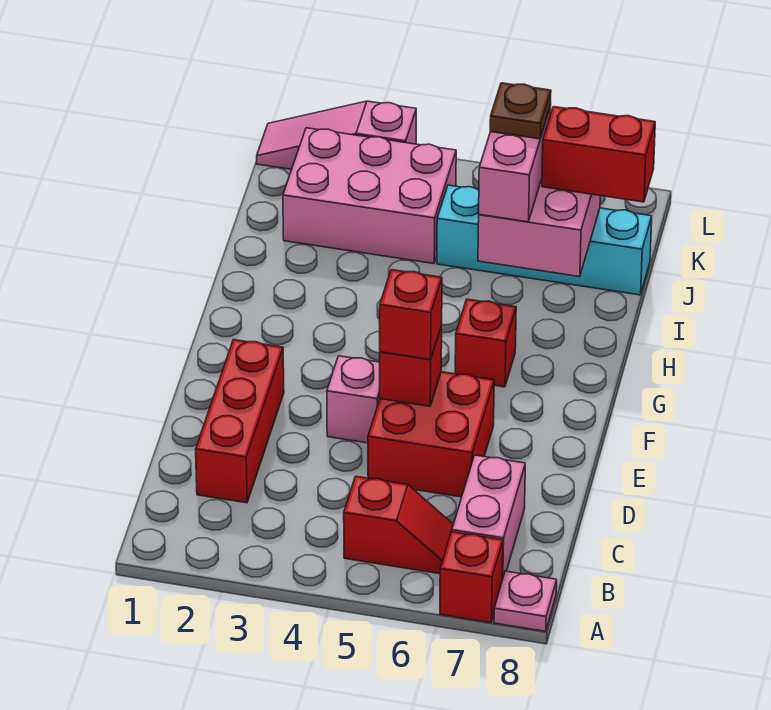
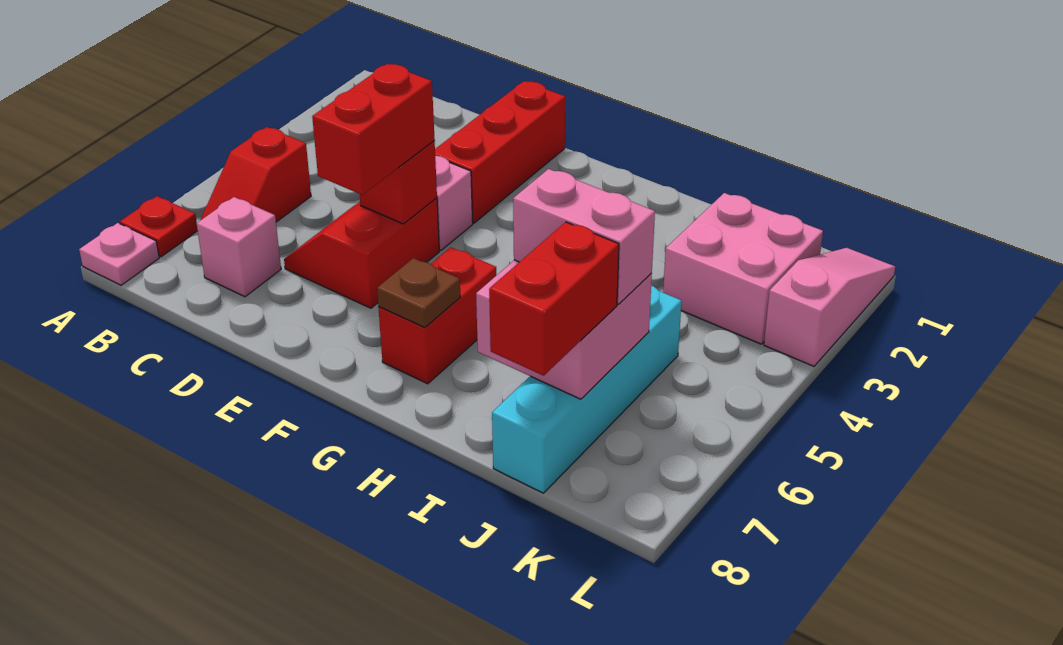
red 1x1 brick [440,532,503,623] -> red 1x1 plate [120,196,198,257]
pink 1x2 brick [452,455,525,580] -> pink 1x1 brick [197,197,281,297]
red 1x3 brick [196,340,284,503] -> red 1x3 brick turned to [435,81,565,223]
red 2x2 brick [368,372,494,497] -> red 2x2 slope [284,198,439,308]
red 1x1 brick [380,270,442,360] -> red 1x2 brick [312,64,435,195]
red 1x1 brick [455,299,516,387] -> red 1x2 brick [378,247,496,384]
pink 2x3 brick [283,128,456,264] -> pink 2x2 brick [663,193,823,344]
brown 1x1 plate [490,83,551,139] -> brown 1x1 plate moved to [377,258,460,328]

